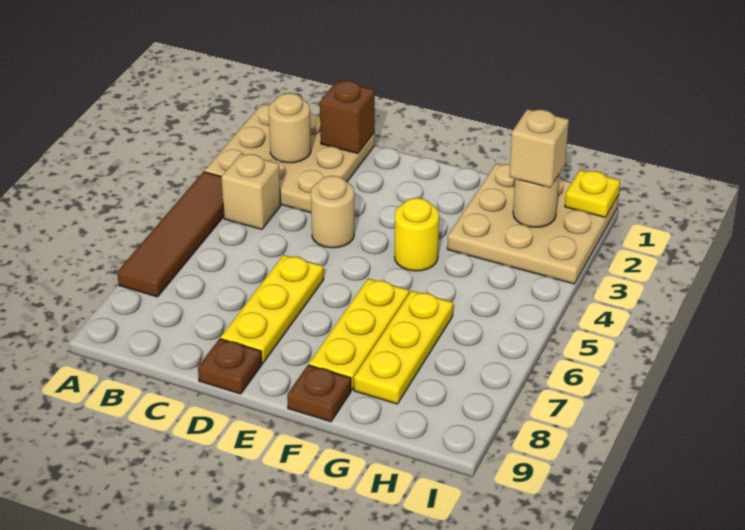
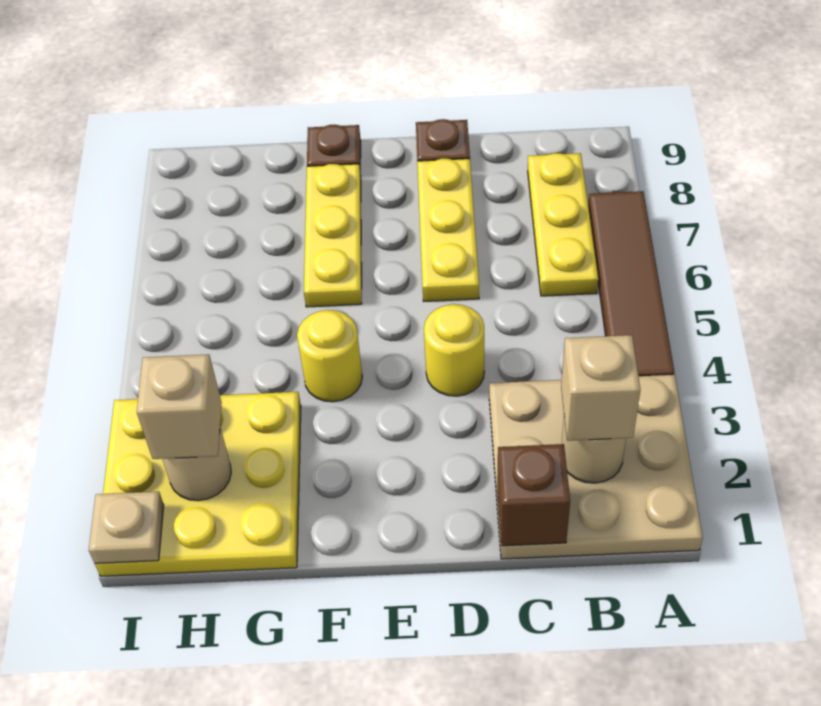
tan 1x1 brick [222,154,281,229] -> tan 1x1 brick moved to [561,335,641,441]
tan 1x1 round brick [311,176,354,248] -> yellow 1x1 round brick [424,304,484,396]
tan 3x3 plate [447,163,619,284] -> yellow 3x3 plate [95,392,301,576]
yellow 1x3 plate [354,291,453,404] -> yellow 1x3 plate moved to [528,153,598,296]
yellow 1x1 plate [565,170,620,217] -> tan 1x1 plate [89,491,164,563]

